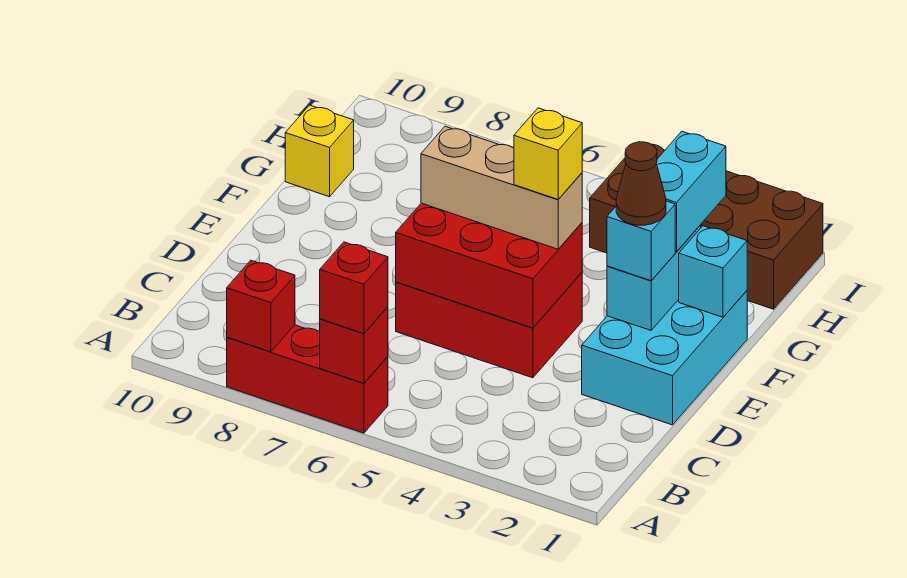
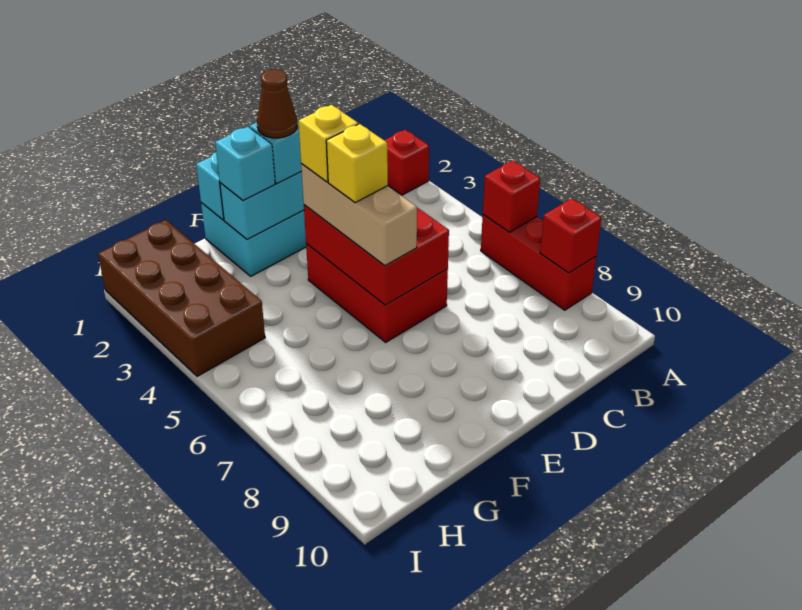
red 1x1 brick [320,242,388,334] -> red 1x1 brick moved to [384,130,429,195]
cyan 1x2 brick [656,131,726,252] -> cyan 1x1 brick [215,127,275,201]
yellow 1x1 brick [285,105,354,197] -> yellow 1x1 brick moved to [326,124,388,203]

